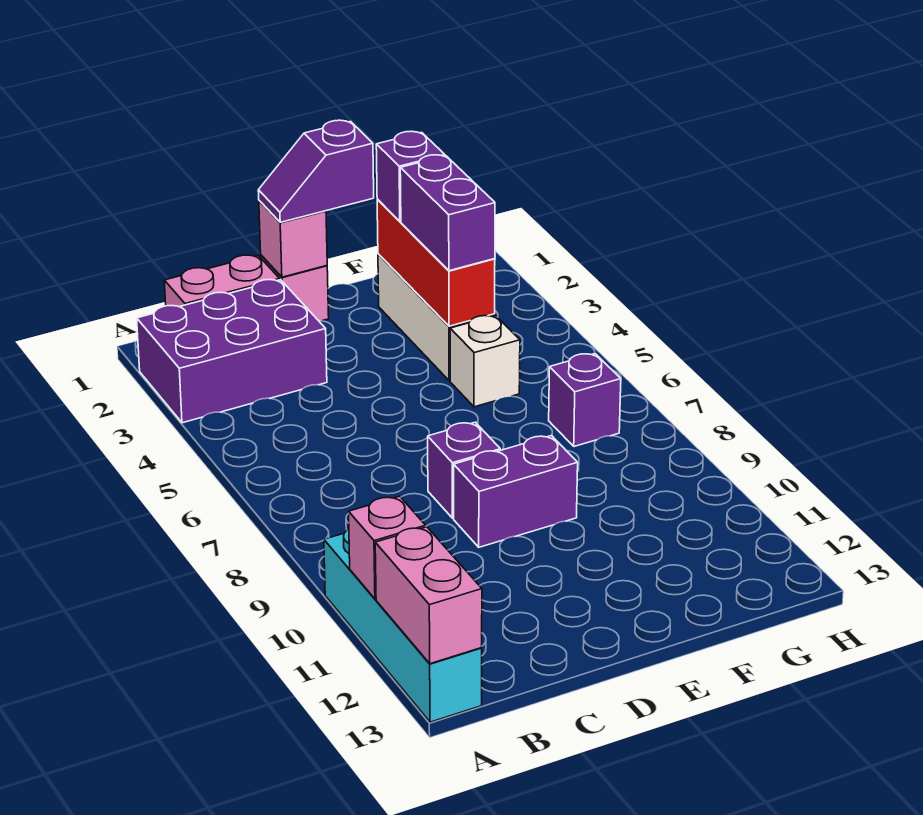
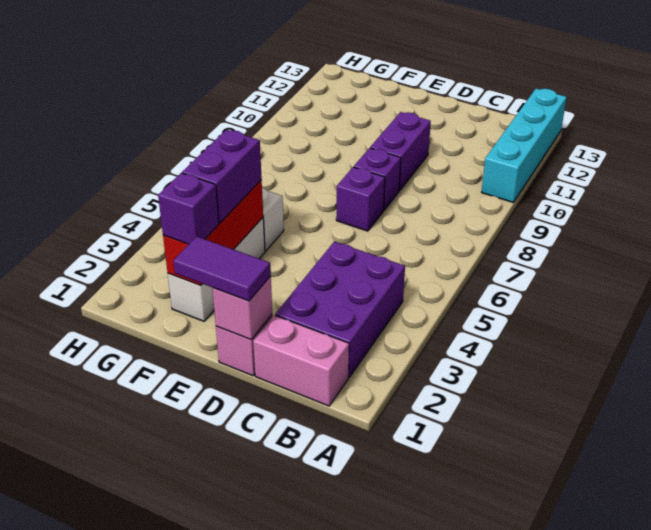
purple 2x3 brick [137,280,327,423] -> purple 2x3 brick turned to [275,242,405,378]
pink 1x1 brick [349,496,426,599] -> none
pink 1x2 brick [375,527,482,664] -> none
purple 1x2 slope [258,120,374,222] -> purple 1x2 tile [173,236,271,301]
purple 1x2 brick [454,436,578,547] -> purple 1x2 brick turned to [370,112,431,191]
purple 1x1 brick [549,354,621,446] -> purple 1x1 brick moved to [336,167,385,231]

